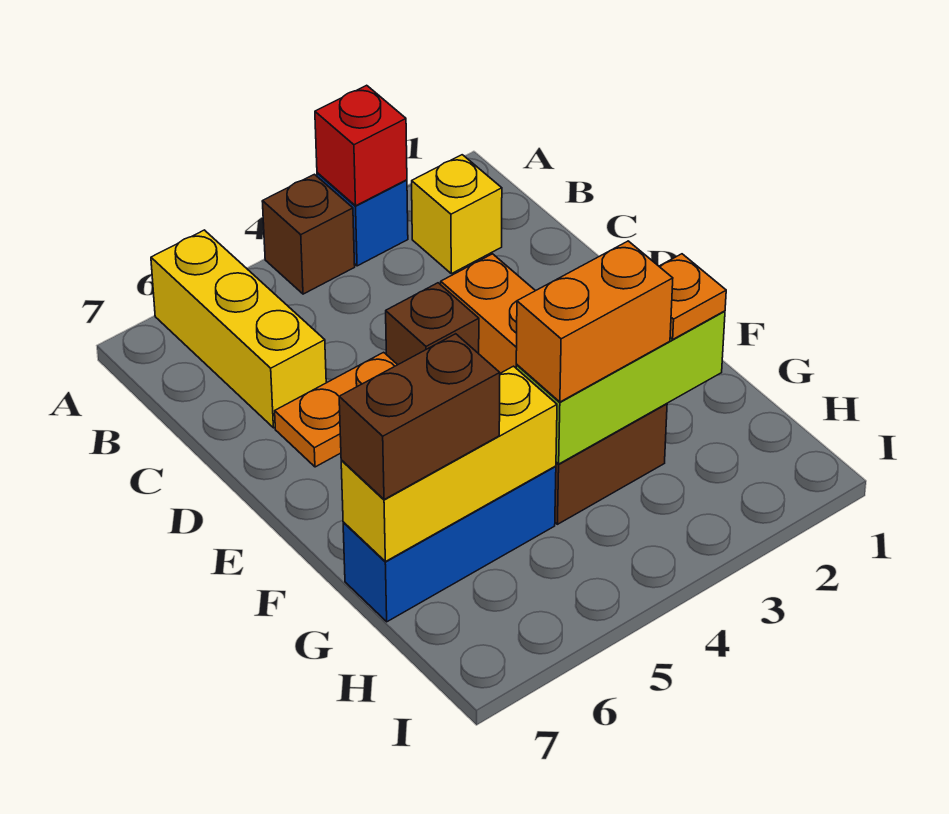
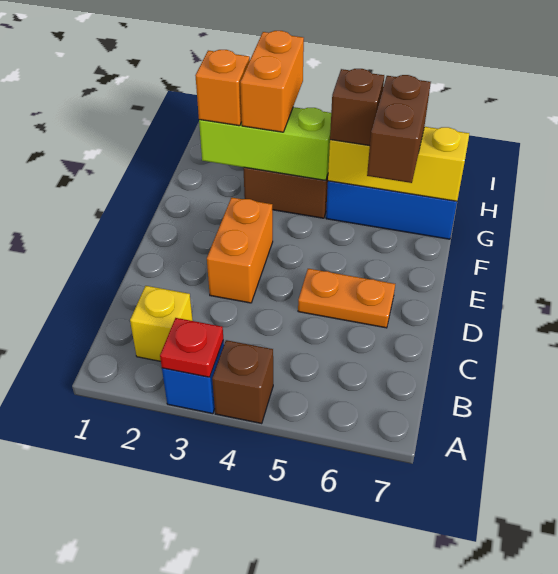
red 1x1 brick [315,85,407,206] -> red 1x1 plate [160,318,223,377]
yellow 1x3 brick [151,230,326,428] -> none
brown 1x1 brick [386,283,479,365] -> brown 1x1 brick moved to [330,69,384,146]
orange 1x1 plate [659,254,726,339] -> orange 1x1 brick [195,50,250,126]
orange 1x2 brick [516,241,673,402] -> orange 1x2 brick turned to [240,31,304,132]
brown 1x2 brick [339,334,500,499] -> brown 1x2 brick turned to [367,75,431,183]

